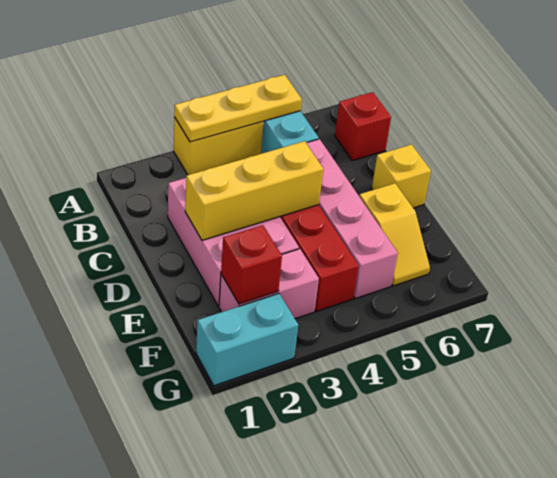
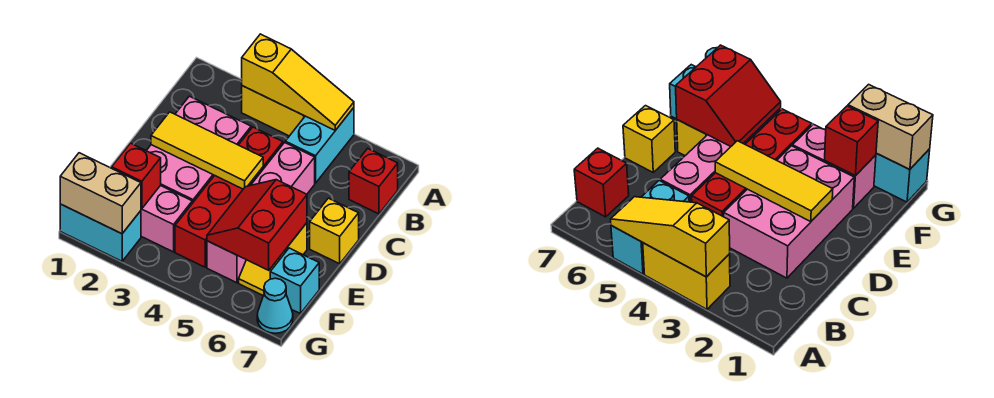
yellow 1x3 plate [174,75,302,142] -> yellow 1x3 slope [242,34,354,130]
yellow 1x3 brick [185,141,323,240] -> yellow 1x3 tile [151,112,263,189]
none -> red 2x2 slope [207,180,307,270]
none -> cyan 1x1 brick [270,248,319,314]
none -> tan 1x2 brick [60,153,141,234]
none -> cyan 1x1 cone [257,278,293,333]

